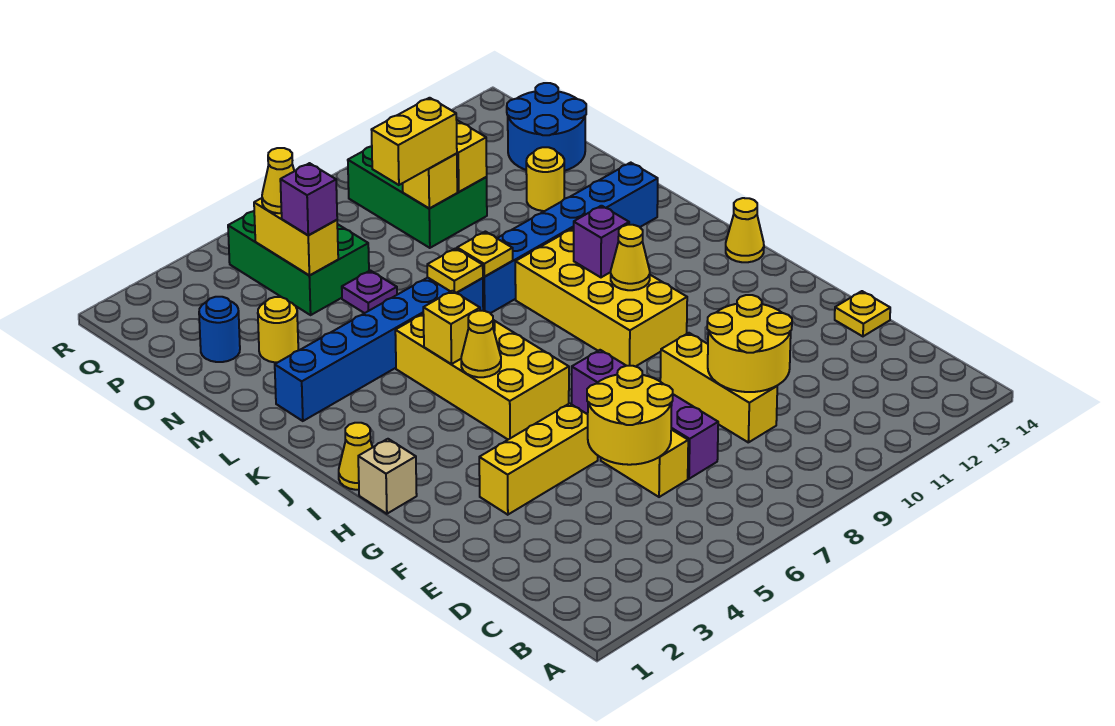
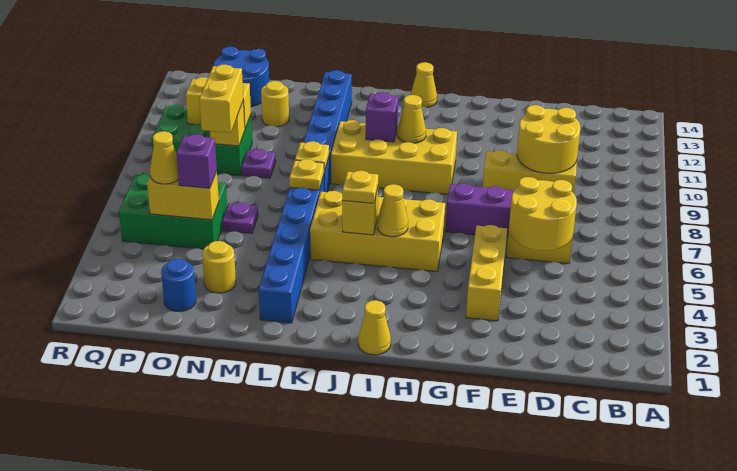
yellow 1x1 plate [835,291,890,336] -> yellow 1x1 plate moved to [342,171,378,203]
tan 1x1 brick [358,439,417,514] -> none
none -> purple 1x1 plate [242,149,276,178]

